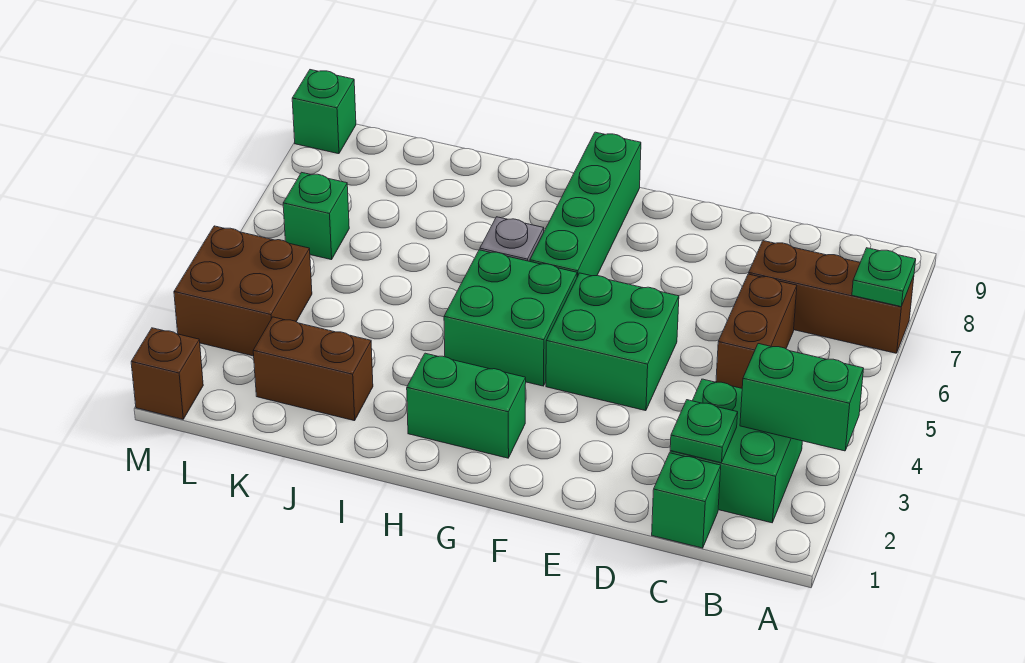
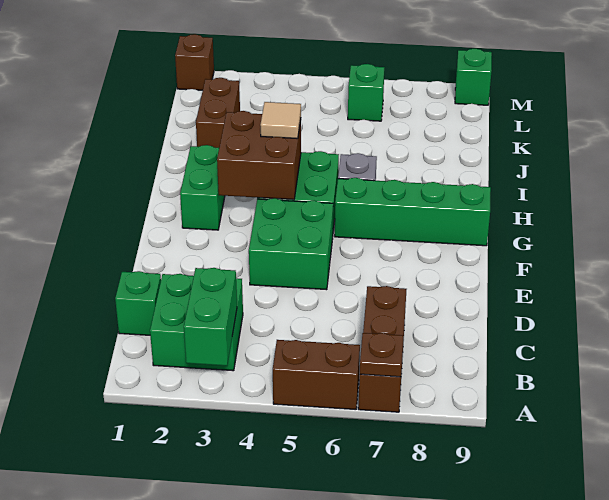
green 1x1 plate [852,248,916,307] -> brown 1x1 plate [360,333,404,377]
green 1x1 plate [670,400,738,463] -> none
brown 1x2 brick [716,274,797,388] -> brown 1x2 brick moved to [273,340,360,410]
none -> tan 1x1 tile [260,102,301,139]
brown 2x2 brick [174,226,312,356] -> brown 2x2 brick moved to [217,111,301,200]

